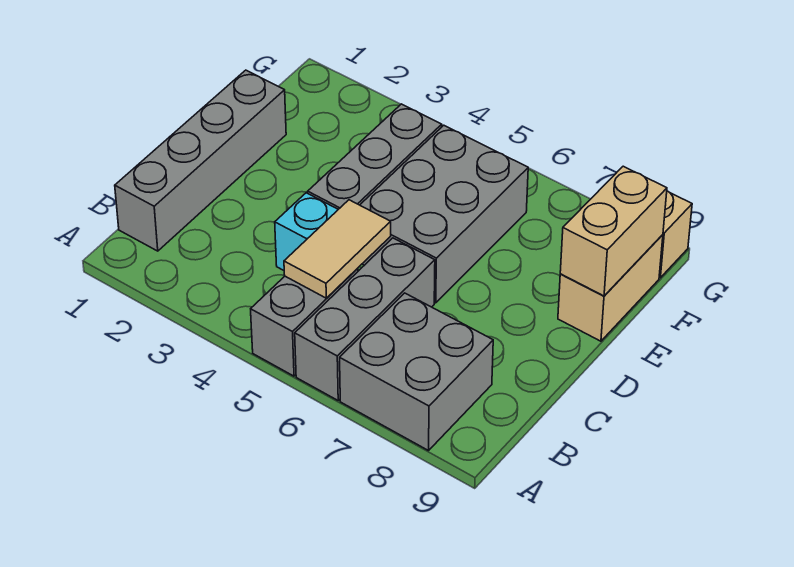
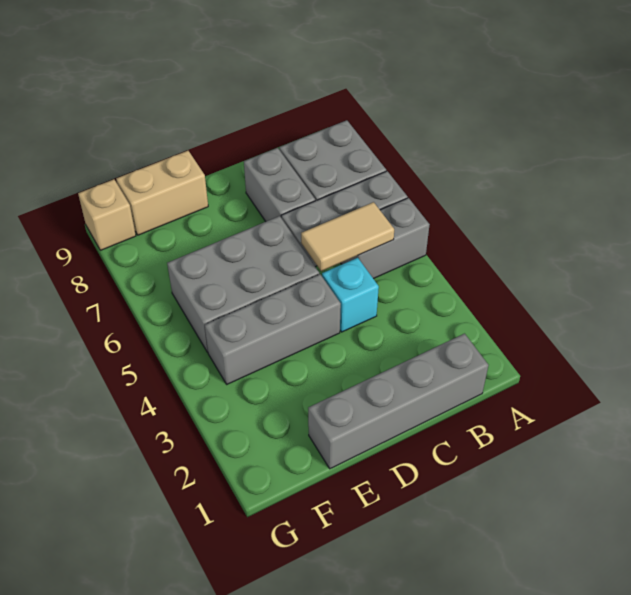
none -> grey 1x2 brick [244,148,315,221]
tan 1x2 brick [560,166,667,296] -> none

